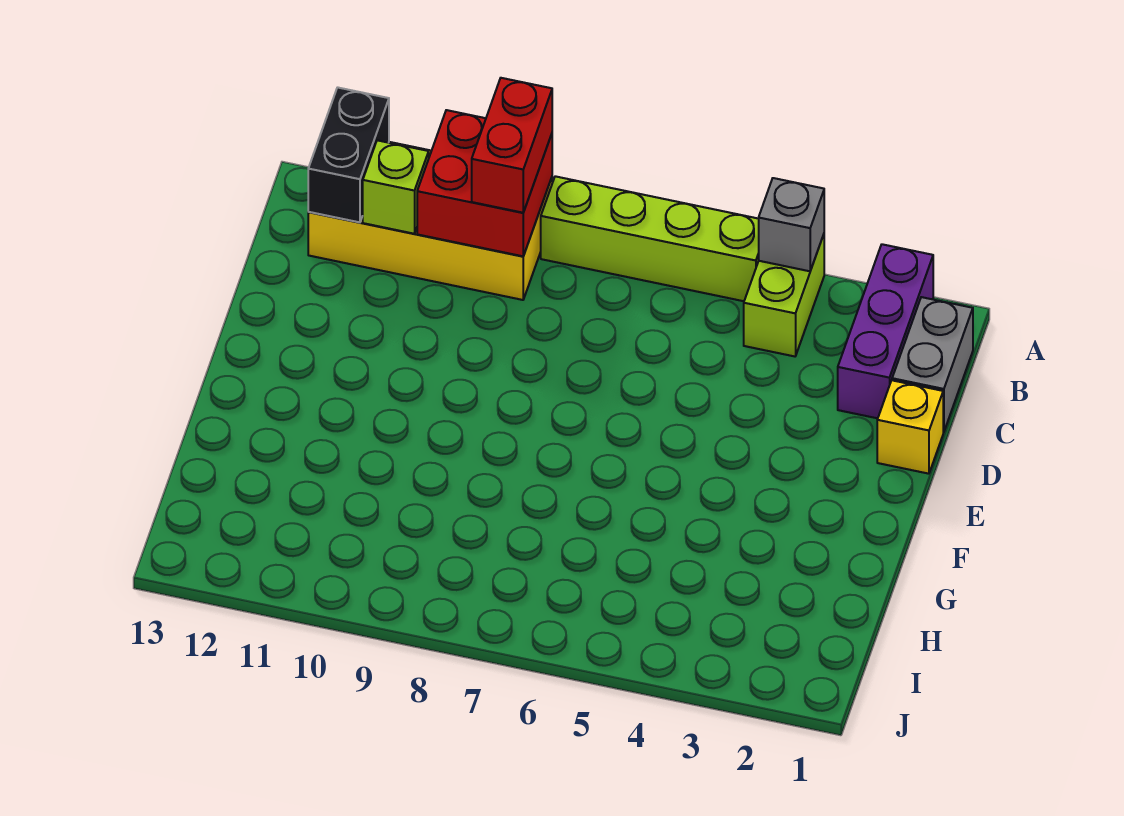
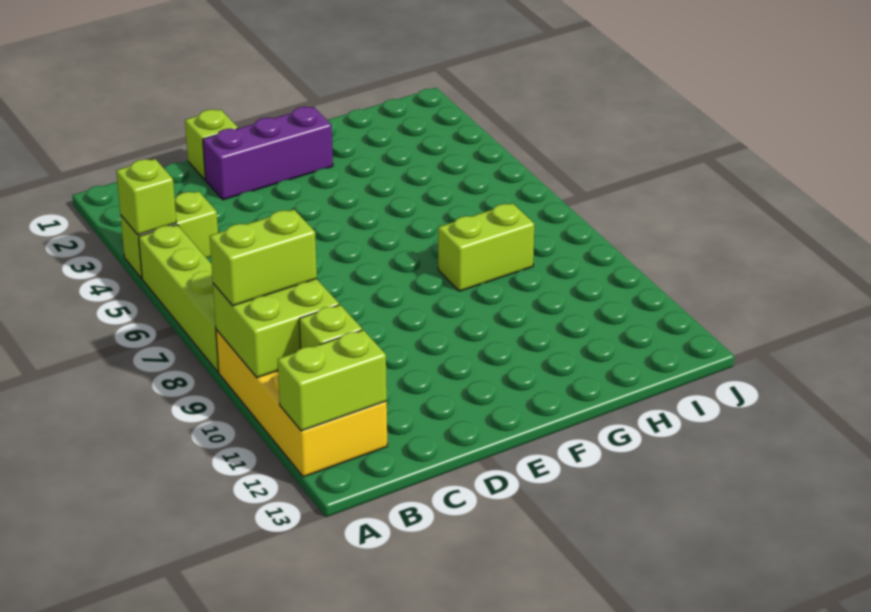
purple 1x3 brick [838,244,933,418] -> purple 1x3 brick moved to [203,107,333,200]
grey 1x1 brick [759,178,824,271] -> lime 1x1 brick [116,159,176,235]
red 2x2 brick [417,110,552,256] -> lime 2x2 brick [213,279,339,378]
red 1x2 brick [472,78,552,213] -> lime 1x2 brick [210,210,317,306]
black 1x2 brick [308,87,389,222] -> lime 1x2 brick [278,330,387,431]
grey 1x2 brick [892,297,973,432] -> none
yellow 1x1 brick [877,380,943,474] -> lime 1x1 brick [185,109,238,180]
none -> lime 1x2 brick [438,203,534,291]

